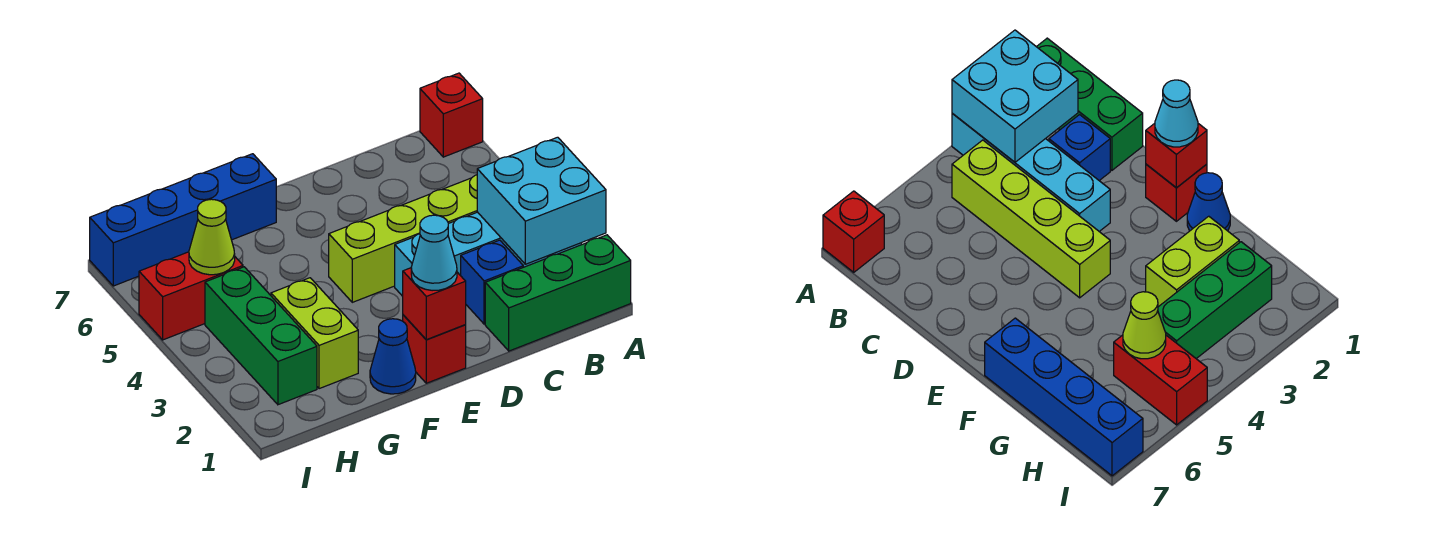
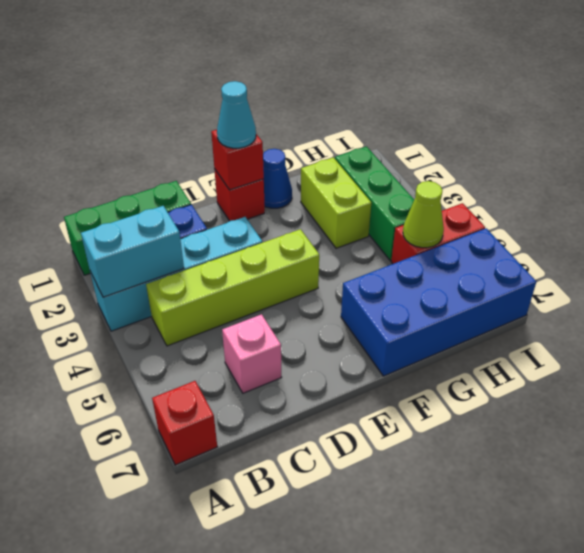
cyan 2x2 brick [477,137,606,264] -> cyan 1x2 brick [81,206,184,297]
none -> pink 1x1 brick [222,314,282,393]
blue 1x4 brick [90,154,276,286] -> blue 2x4 brick [341,228,536,376]

